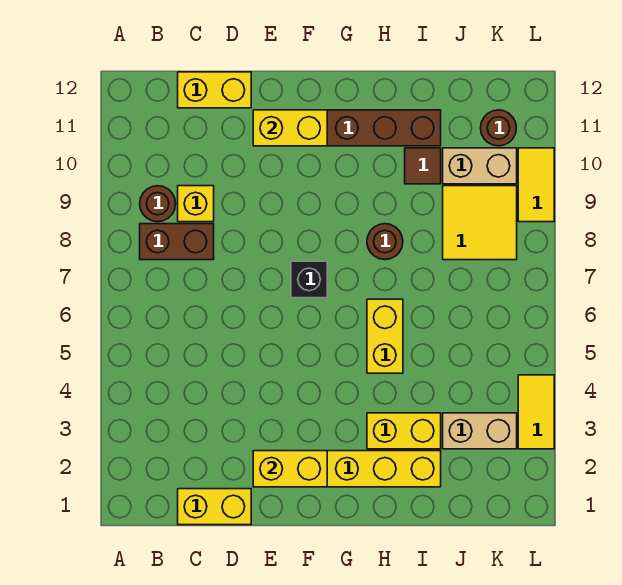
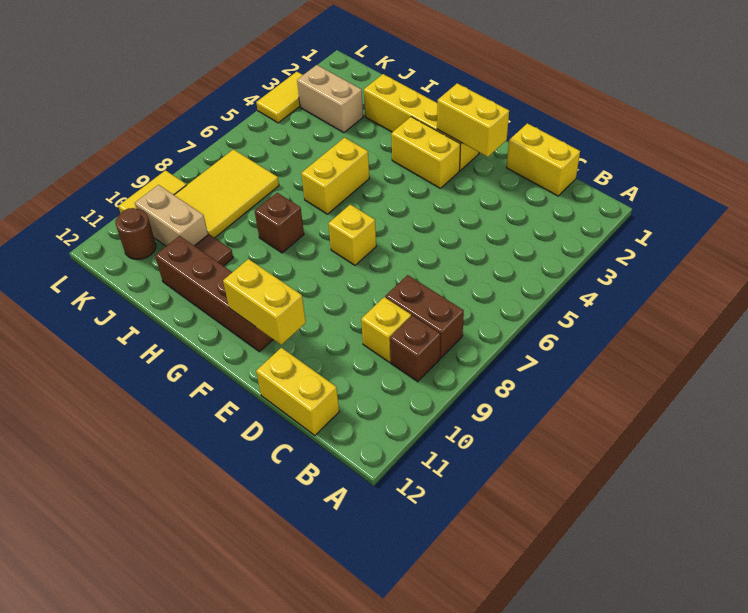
brown 1x1 round brick [140,186,176,222] -> brown 1x1 brick [390,316,441,382]
black 1x1 brick [291,261,327,298] -> yellow 1x1 brick [328,204,376,265]
yellow 1x2 brick [367,413,441,449] -> yellow 1x2 brick moved to [391,117,461,188]
brown 1x1 round brick [367,224,403,260] -> brown 1x1 brick [255,193,304,253]
yellow 2x2 tile [443,186,517,260] -> yellow 2x3 tile [175,149,279,238]

